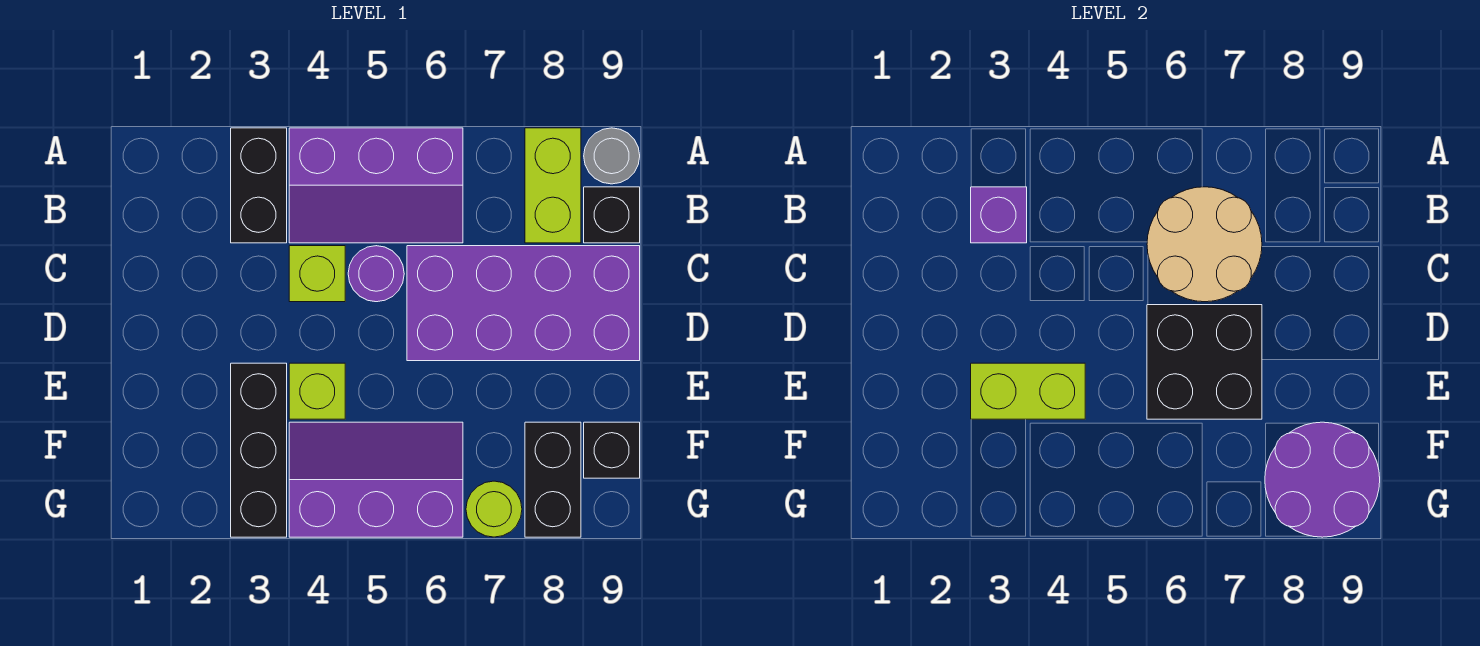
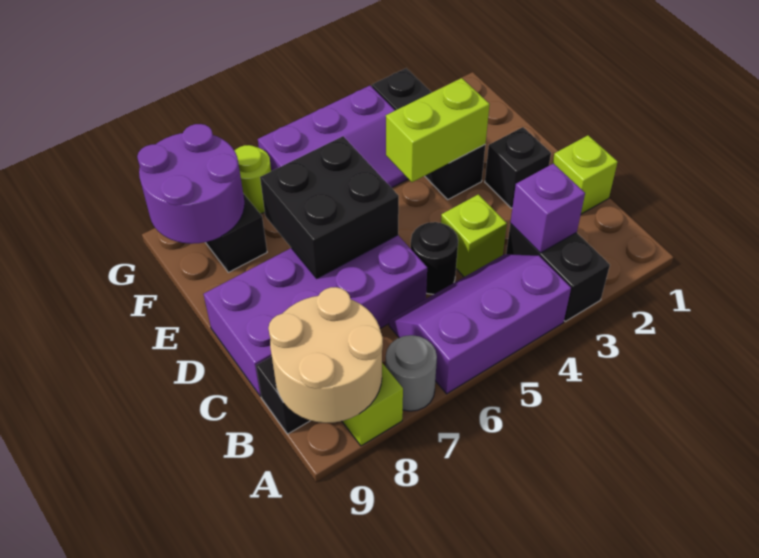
grey 1x1 round brick [584,128,640,184] -> grey 1x1 round brick moved to [386,335,437,411]
tan 2x2 round brick [1147,187,1262,302] -> tan 2x2 round brick moved to [268,287,383,423]
purple 1x1 round brick [348,246,404,302] -> black 1x1 round brick [411,222,458,294]
lime 1x1 brick [289,363,345,419] -> lime 1x1 brick moved to [553,135,617,214]
black 1x1 brick [584,422,640,478] -> black 1x1 brick moved to [485,127,551,208]

